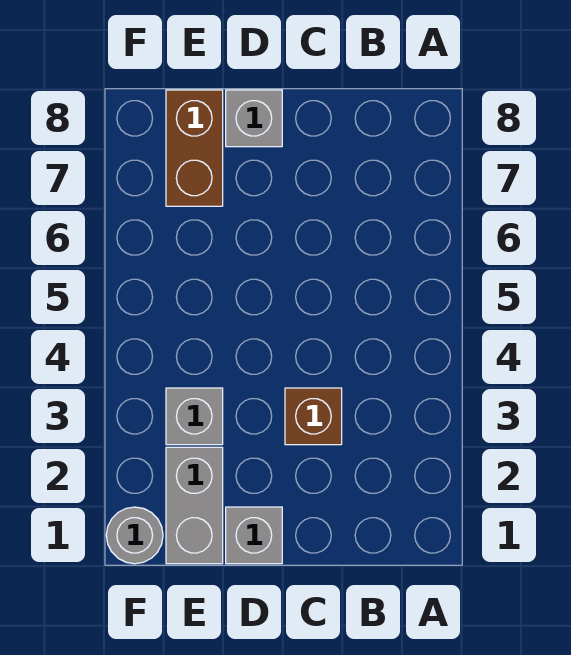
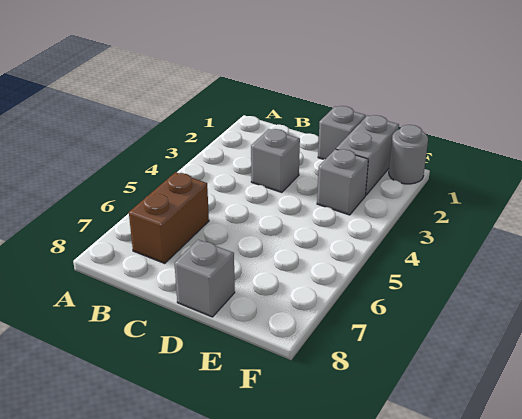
brown 1x1 brick [285,388,342,445] -> grey 1x1 brick [251,129,300,192]
brown 1x2 brick [166,90,223,206] -> brown 1x2 brick moved to [129,172,209,263]

